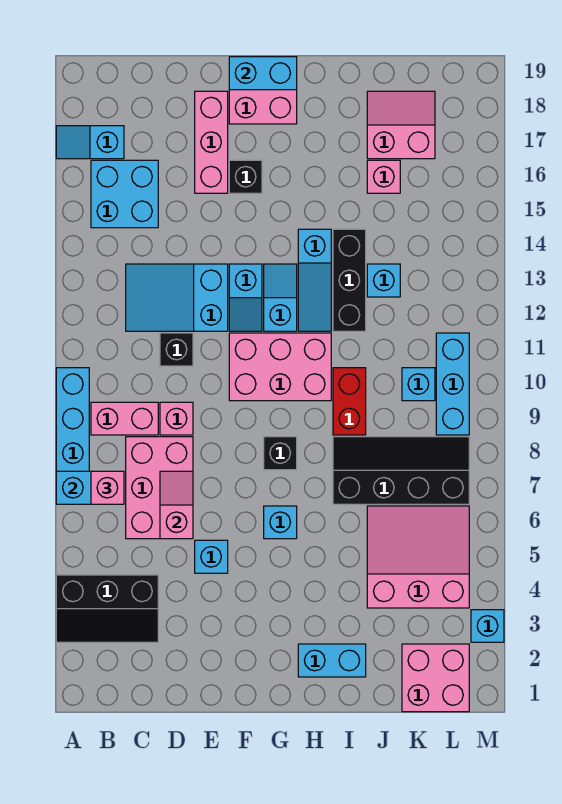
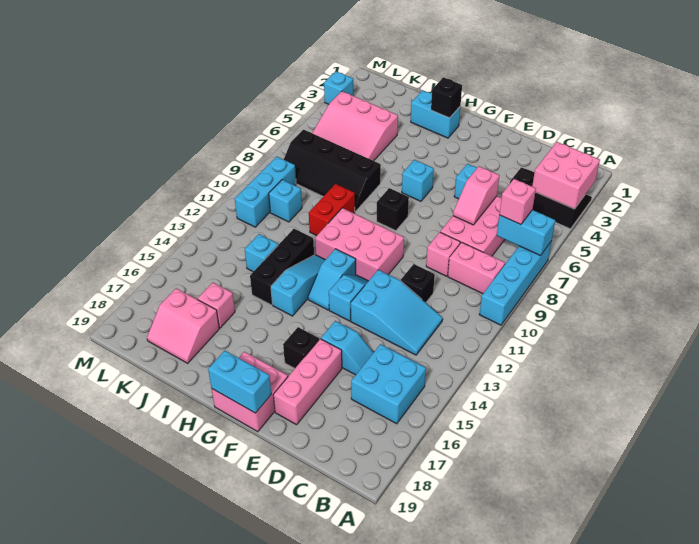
cyan 1x2 slope [56,126,124,159] -> cyan 1x2 slope moved to [321,321,374,375]
none -> black 1x1 brick [431,77,462,118]
pink 2x2 brick [402,644,469,712] -> pink 2x2 brick moved to [532,142,600,209]

